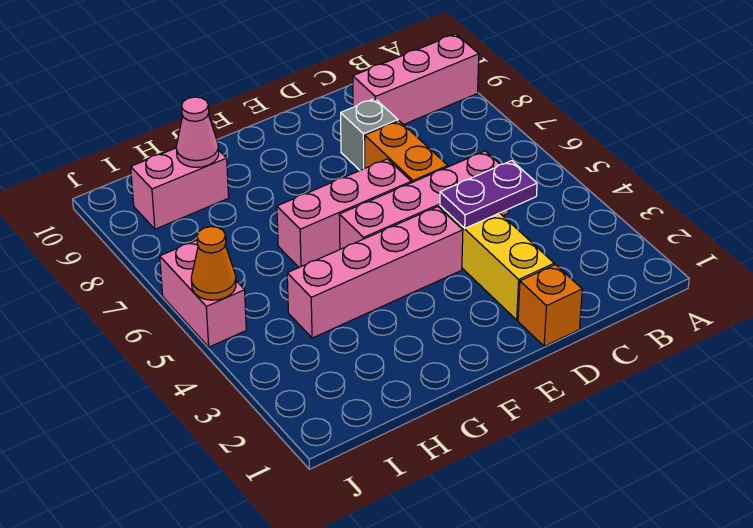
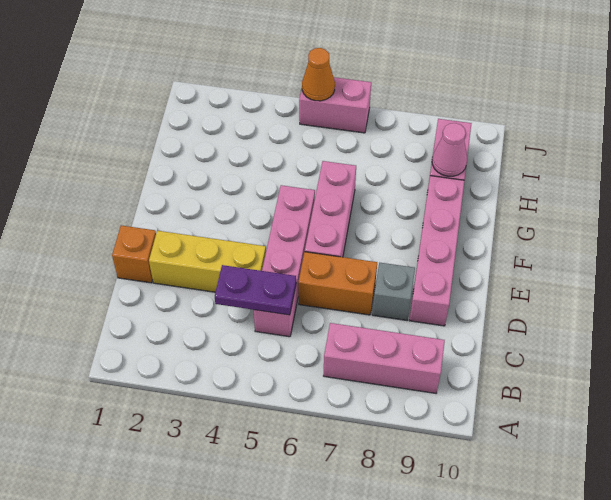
pink 1x3 brick [353,34,479,125] -> pink 1x3 brick turned to [324,323,445,393]
purple 1x2 plate [440,161,537,228] -> purple 1x2 plate turned to [215,265,296,315]
pink 1x4 brick [287,207,463,338] -> pink 1x4 brick moved to [409,176,464,326]

